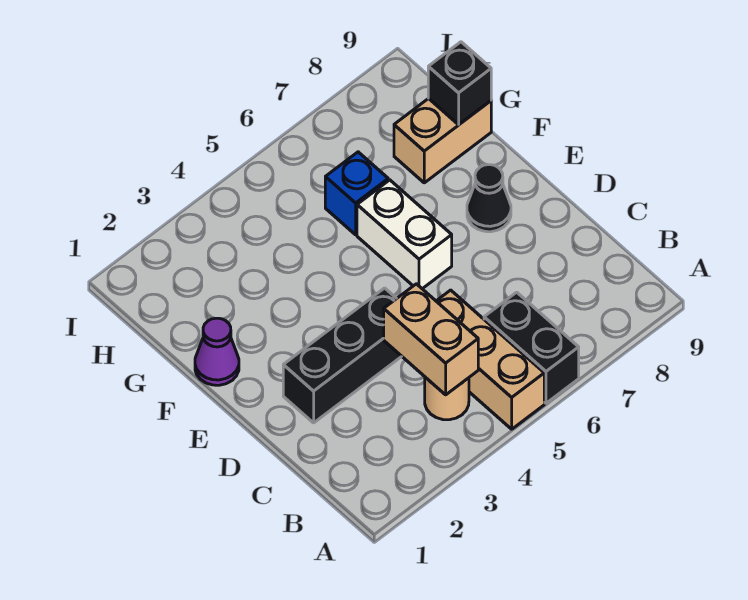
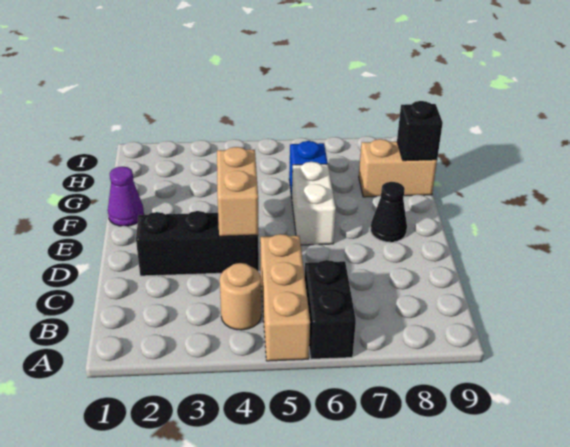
tan 1x2 brick [384,284,478,395] -> tan 1x2 brick moved to [217,147,258,236]

